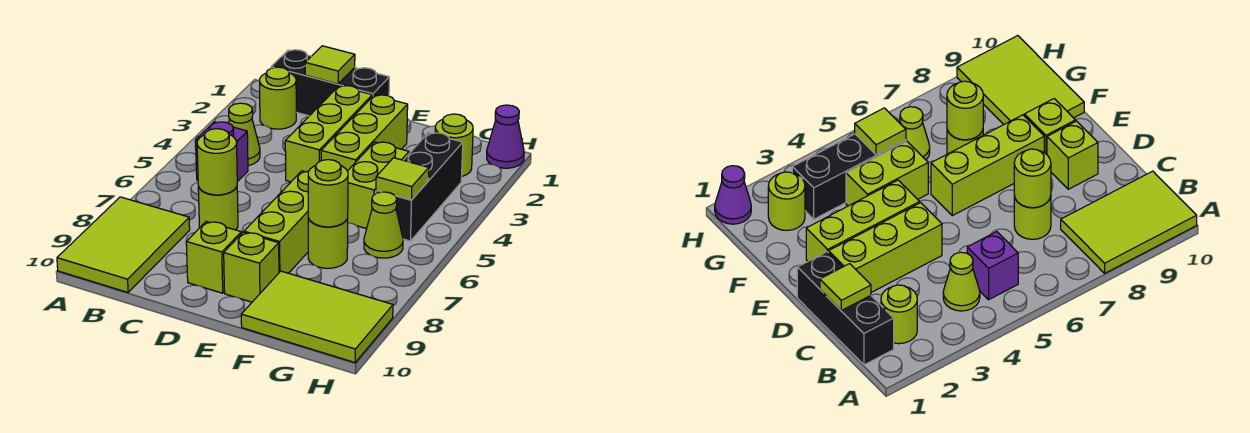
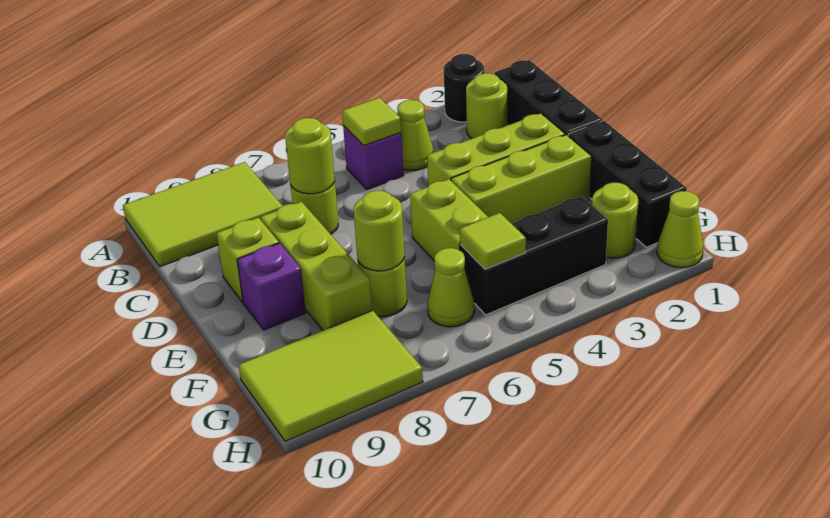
none -> black 1x1 round brick [444,54,484,122]
lime 1x1 tile [305,46,355,84] -> lime 1x1 tile moved to [342,98,401,146]
none -> black 1x3 brick [568,121,687,247]
lime 1x3 brick [244,171,309,273] -> lime 1x3 brick turned to [261,202,372,330]
lime 1x1 brick [224,232,279,302] -> purple 1x1 brick [237,243,306,330]
lime 1x2 brick [347,142,409,229] -> lime 1x2 brick turned to [410,179,488,260]
lime 2x3 tile [241,271,393,363] -> lime 2x3 tile turned to [239,310,423,441]
purple 1x1 cone [487,105,524,168] -> lime 1x1 cone [657,191,703,268]

